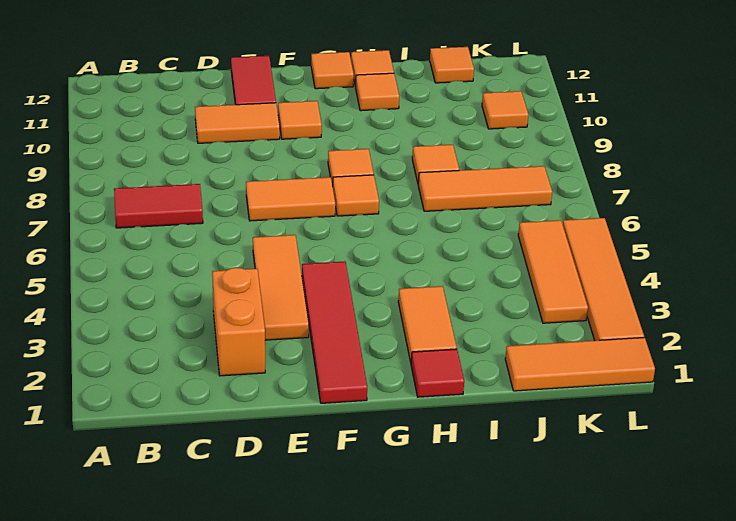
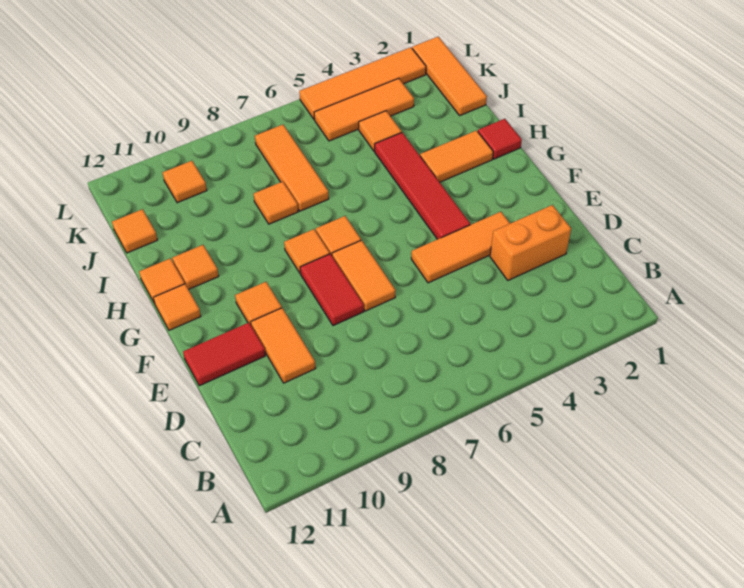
red 1x2 tile [114,184,203,228] -> red 1x2 tile moved to [300,254,364,326]
red 1x4 tile [302,261,367,403] -> red 1x4 tile turned to [375,133,470,239]
none -> orange 1x1 tile [359,111,402,151]

